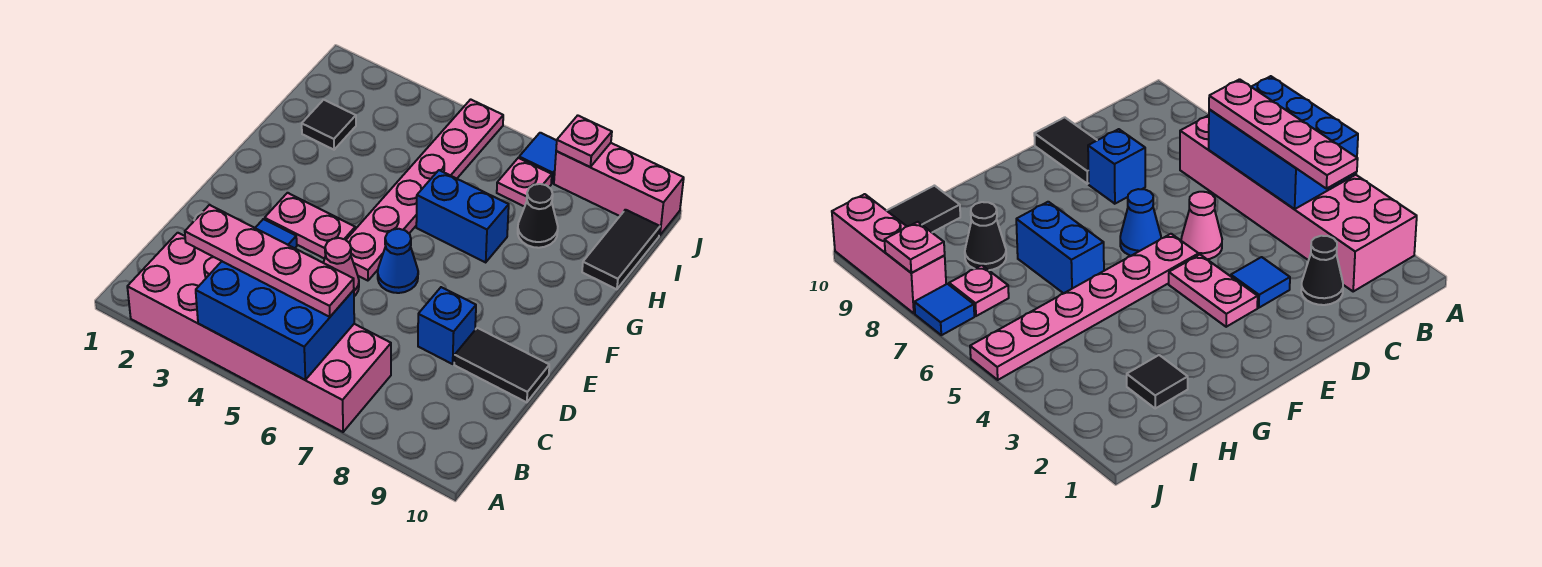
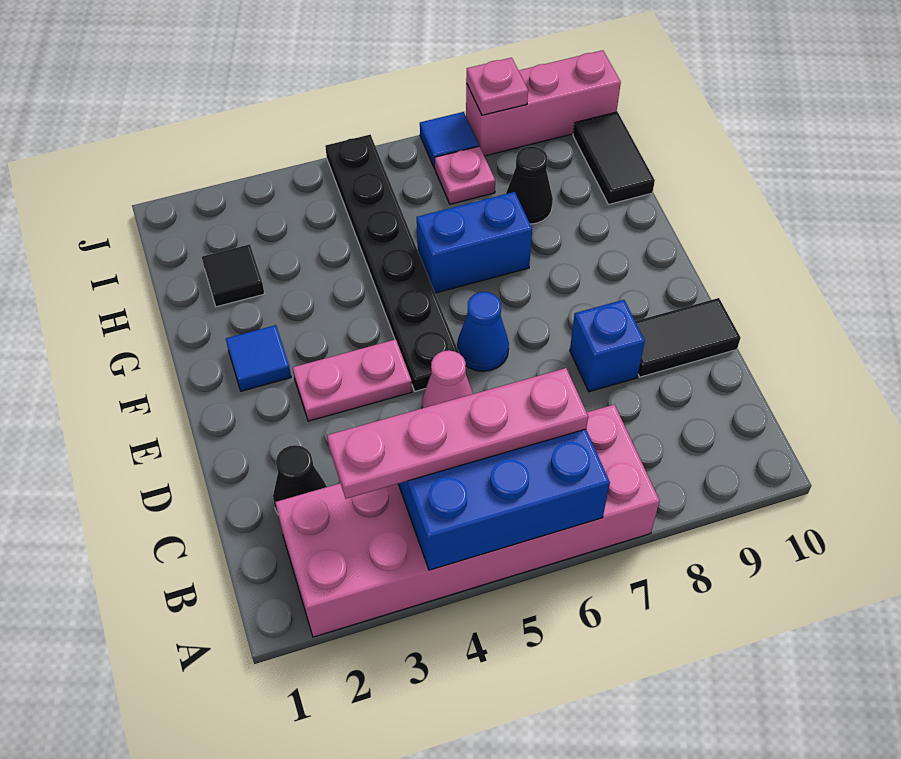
blue 1x1 tile [255,219,297,248] -> blue 1x1 tile moved to [226,325,291,391]
pink 1x6 plate [346,99,503,281] -> black 1x6 plate [325,135,459,391]

